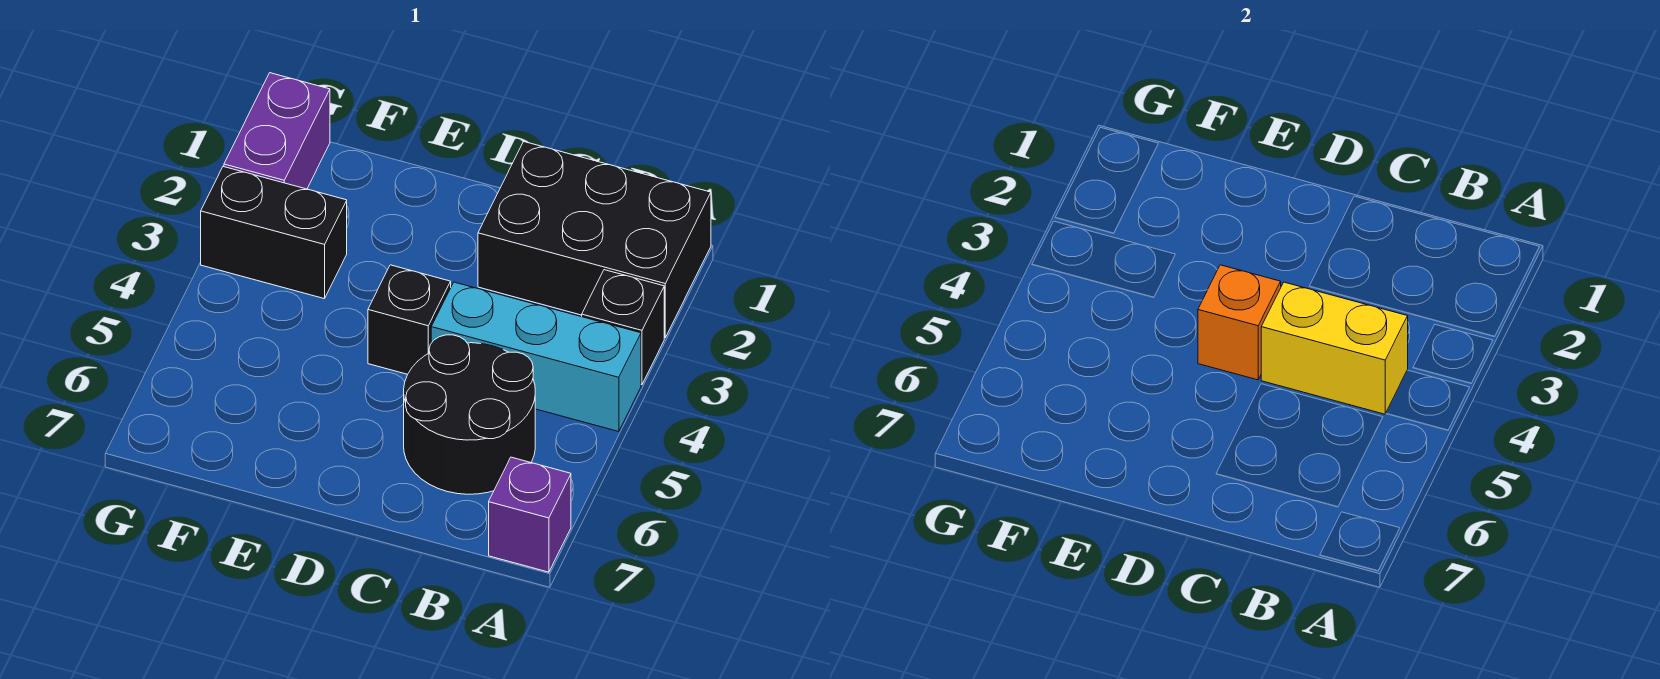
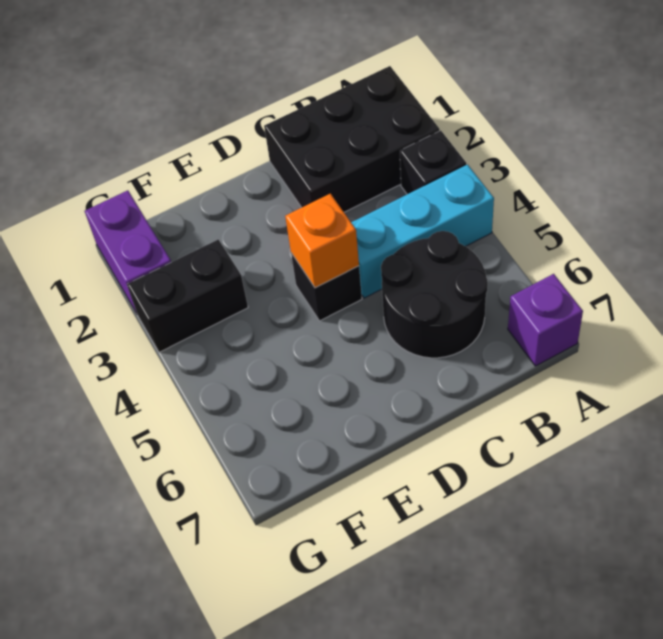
yellow 1x2 brick [1261,282,1408,414] -> none

